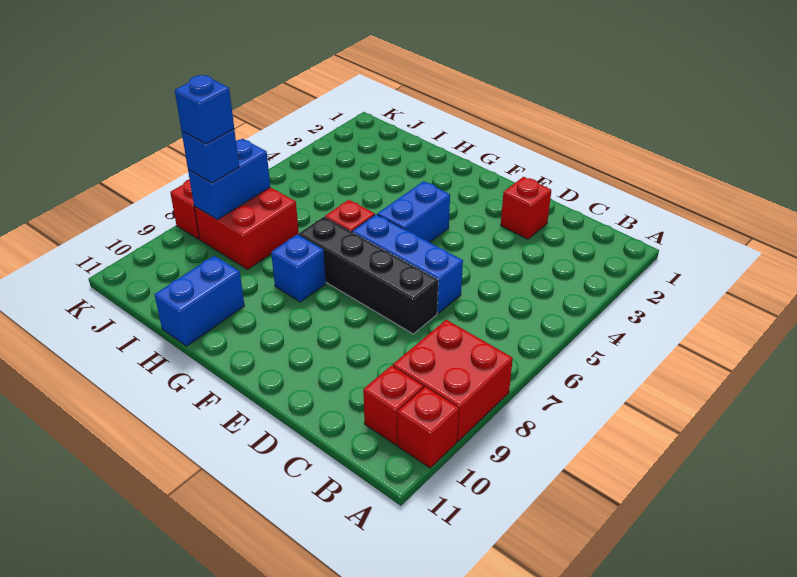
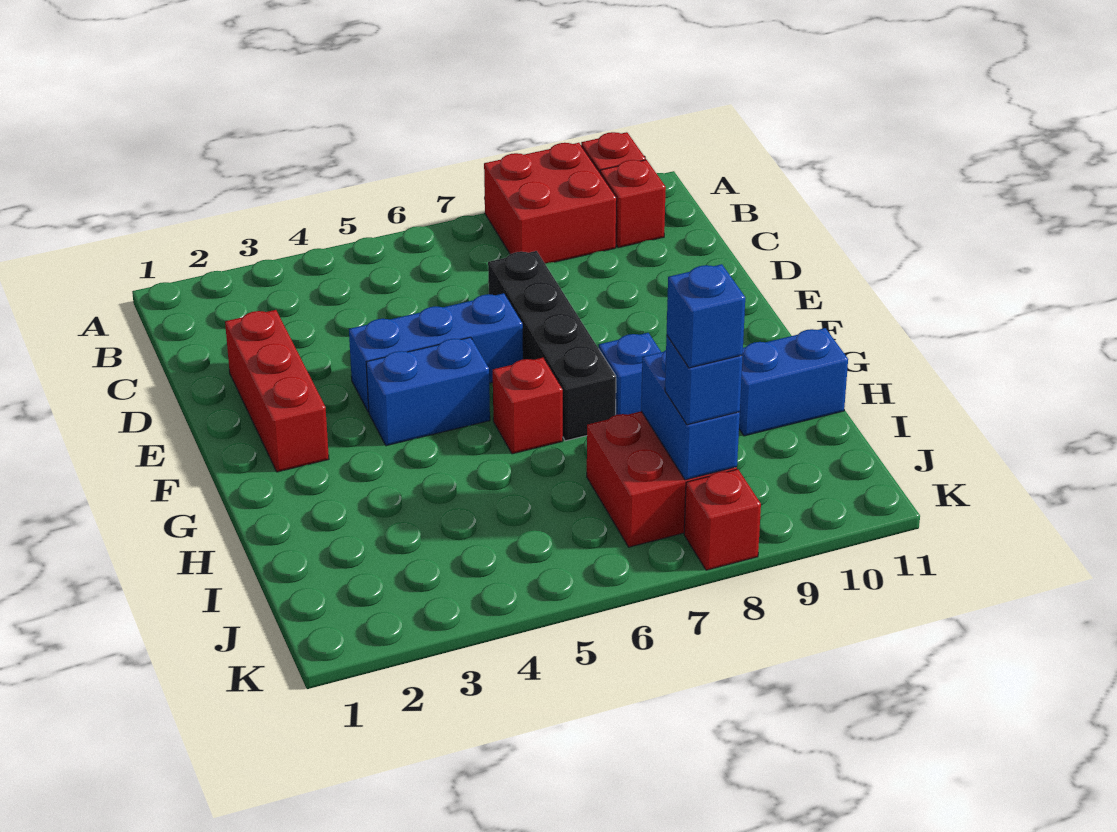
red 1x1 brick [501,177,551,239] -> red 1x3 brick [225,310,329,472]
blue 1x3 brick [352,214,463,313] -> blue 1x3 brick turned to [349,293,523,412]
blue 1x2 brick [188,139,270,220] -> blue 1x2 brick turned to [641,350,740,480]

